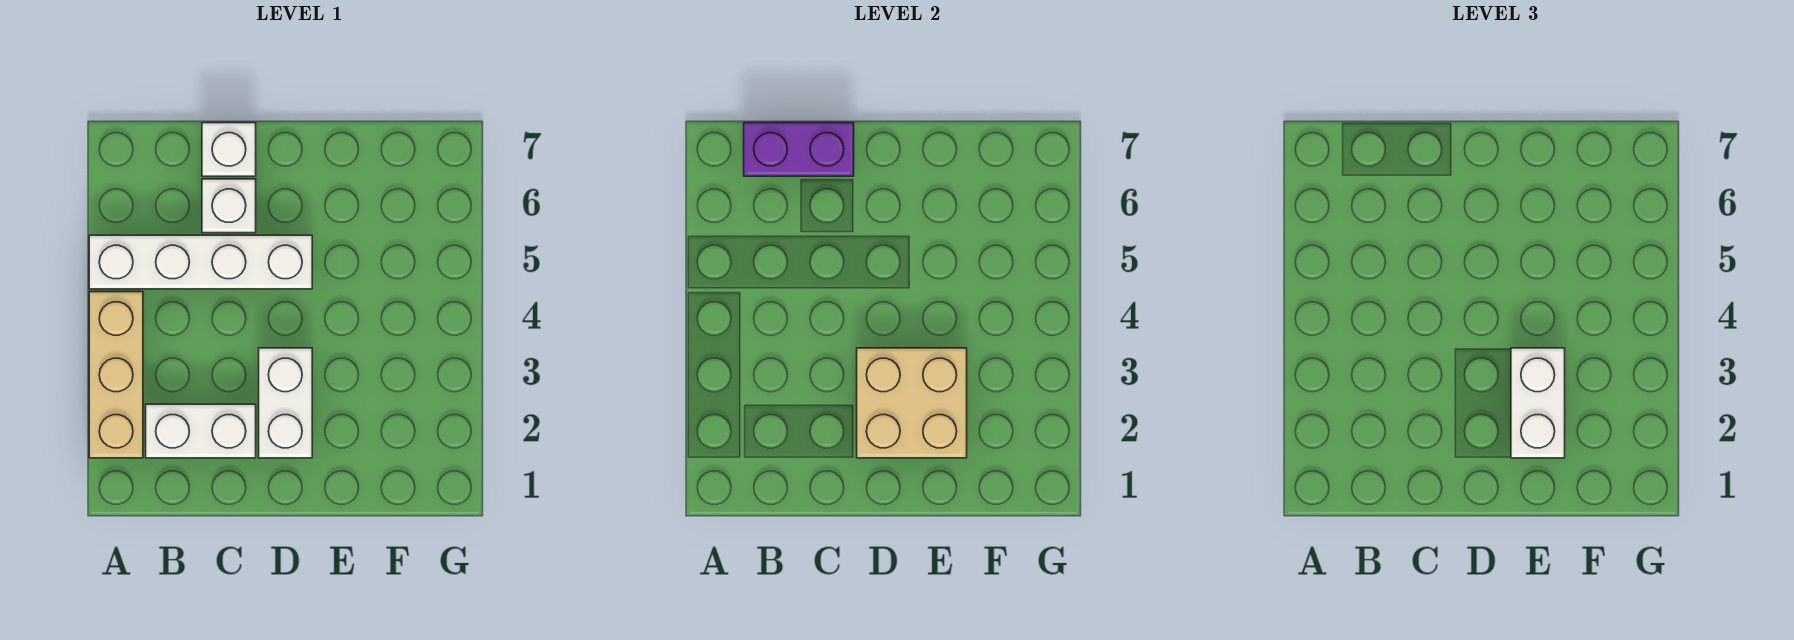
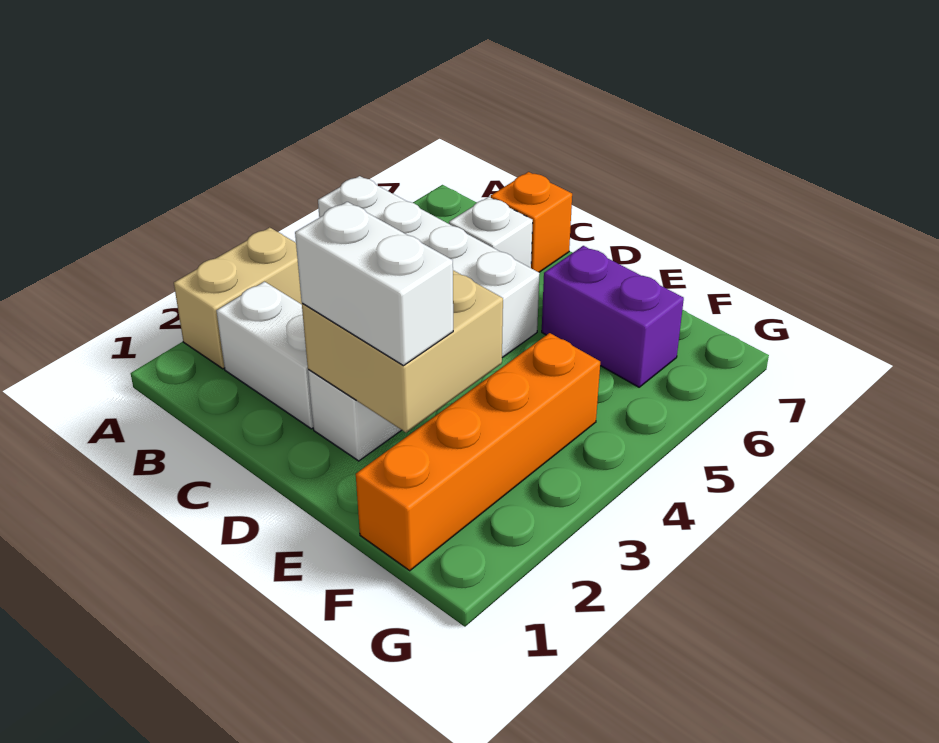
tan 1x3 brick [89,292,143,458] -> tan 1x2 brick [174,227,302,369]
purple 1x2 brick [744,123,854,176] -> purple 1x2 brick moved to [542,246,684,387]
white 1x1 brick [202,123,256,176] -> orange 1x1 brick [491,172,572,272]
white 1x2 brick [1511,348,1565,458] -> white 1x2 brick turned to [295,202,453,366]
none -> orange 1x4 brick [356,333,600,571]

